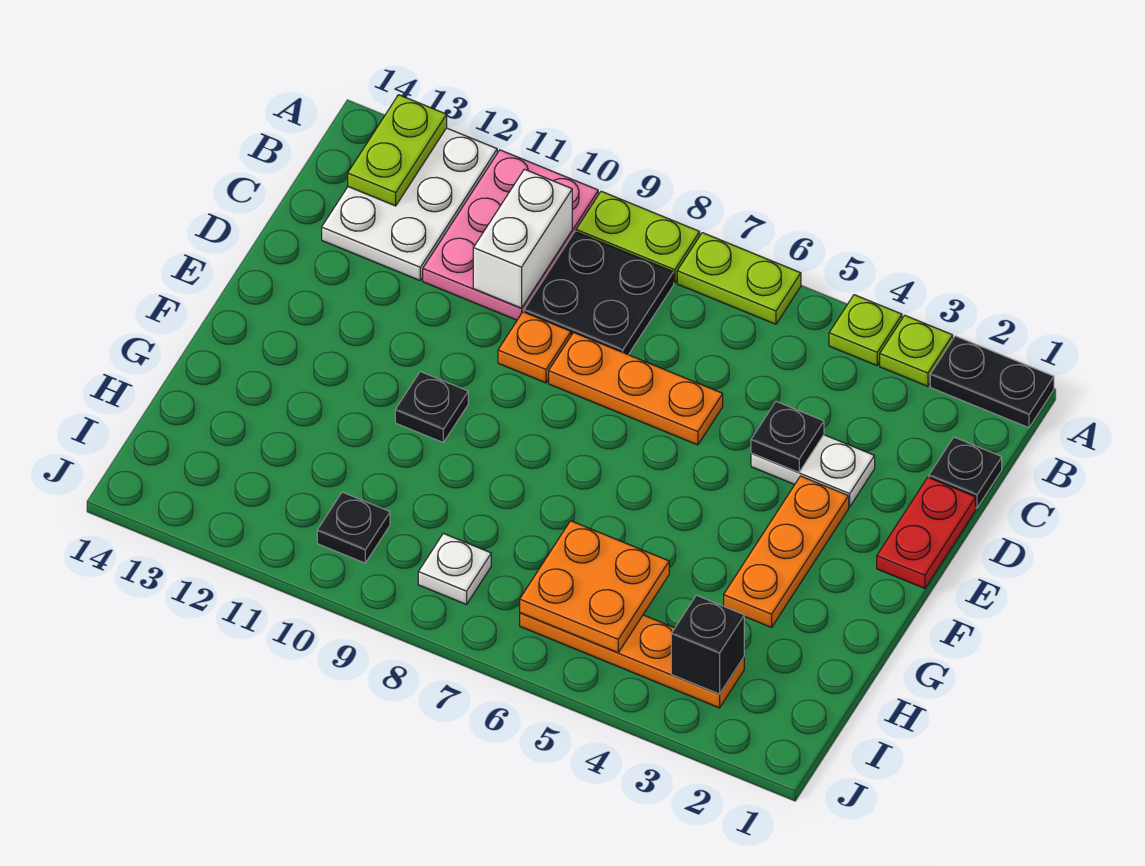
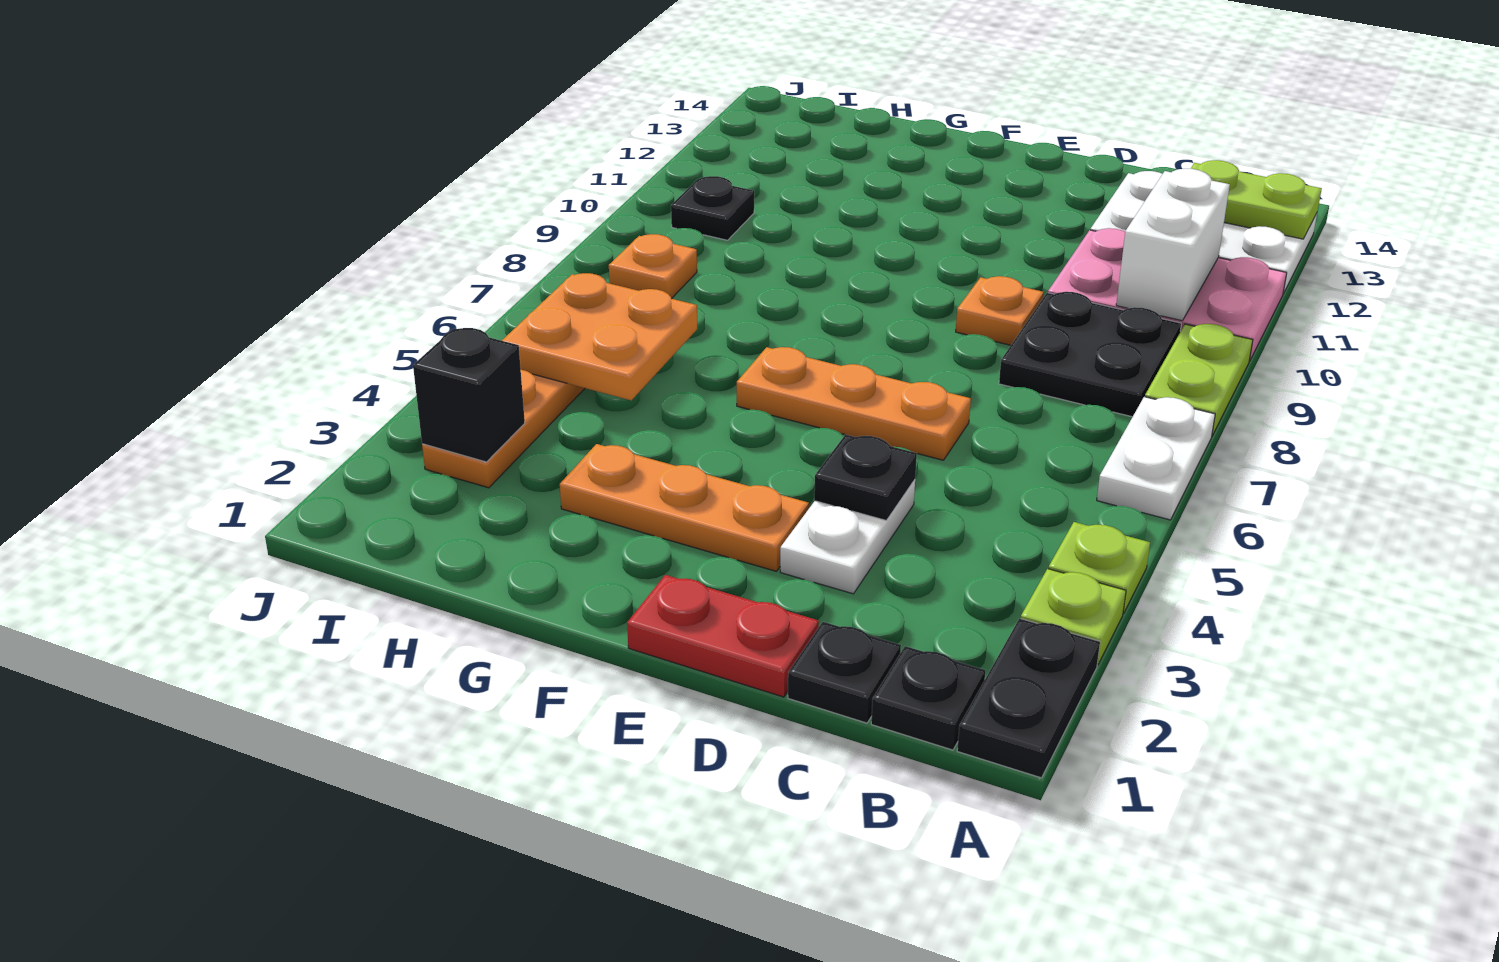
lime 1x2 plate [677,233,801,324] -> white 1x2 plate [1097,397,1215,520]
white 1x2 brick [473,169,572,308] -> white 1x2 brick turned to [1116,169,1230,321]
orange 1x3 plate [549,333,723,445] -> orange 1x3 plate turned to [737,347,971,460]
black 1x1 plate [395,372,468,442] -> black 1x1 plate moved to [871,646,985,750]
white 1x1 plate [418,533,491,605] -> orange 1x1 plate [609,234,697,299]

